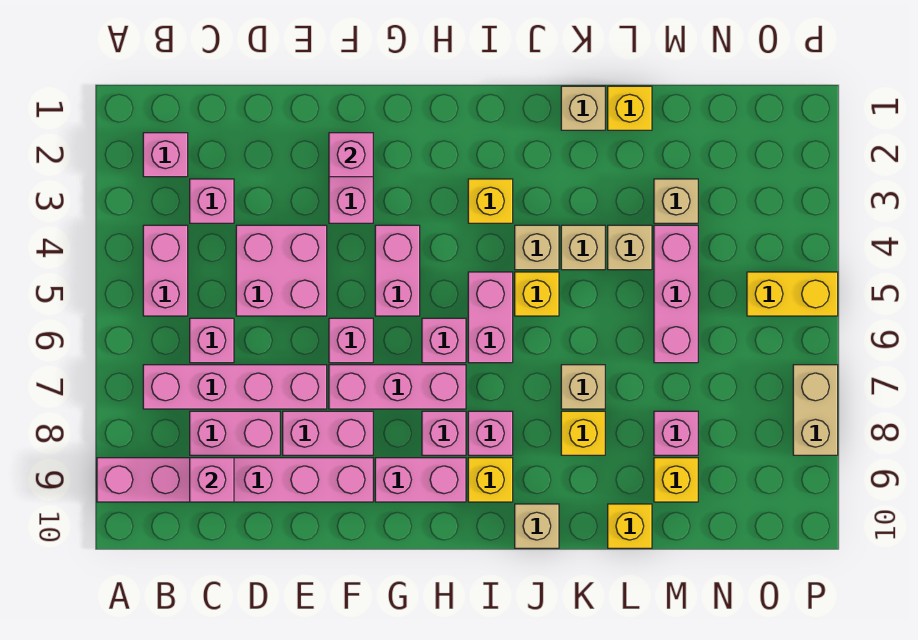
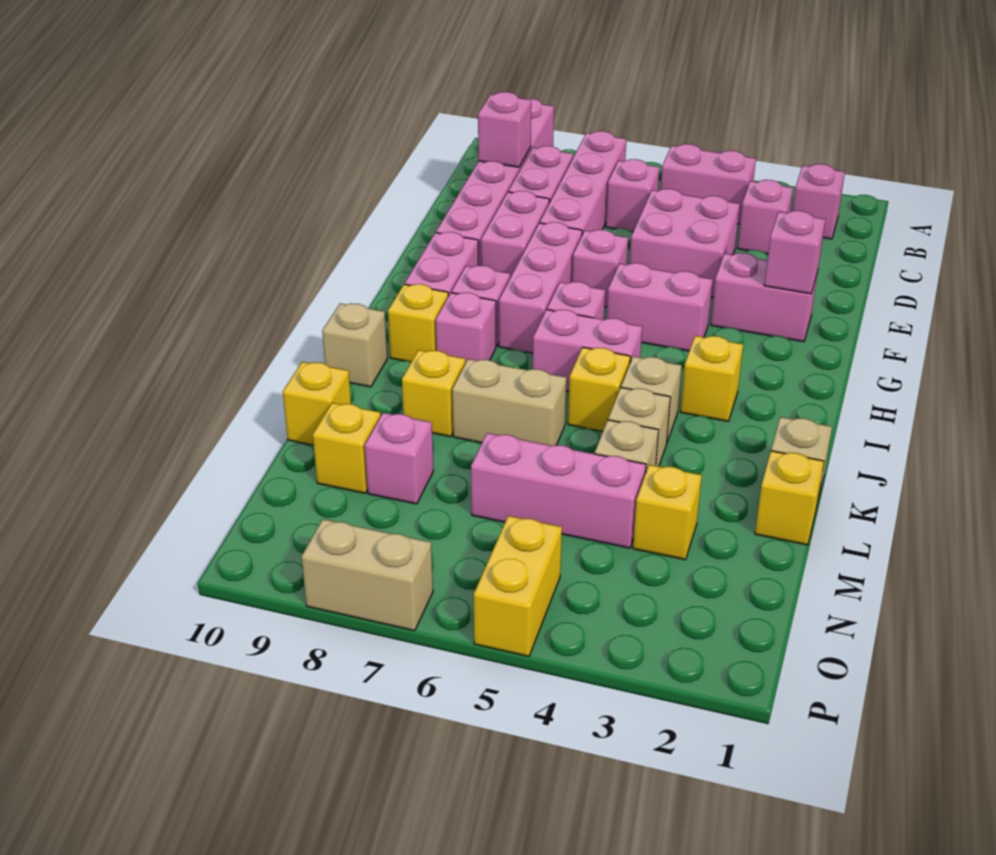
tan 1x1 brick [561,365,605,409] -> tan 1x2 brick [452,359,566,446]
tan 1x1 brick [654,179,698,223] -> yellow 1x1 brick [633,465,702,560]

